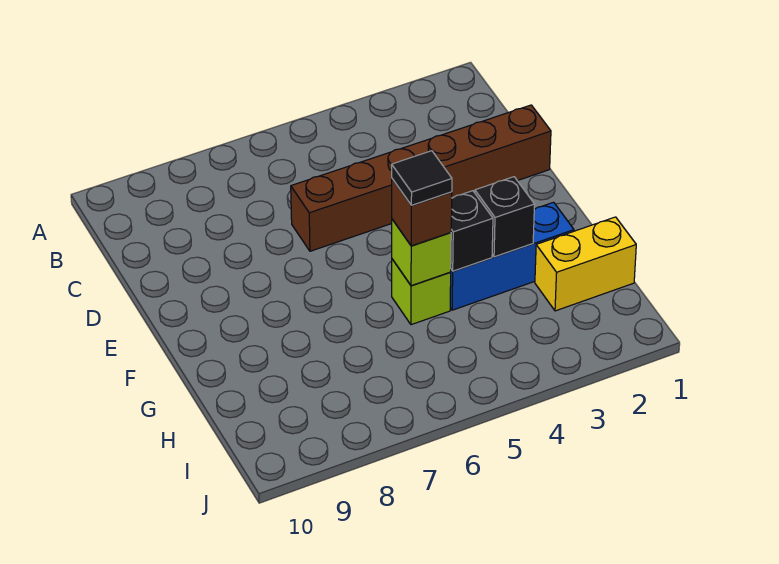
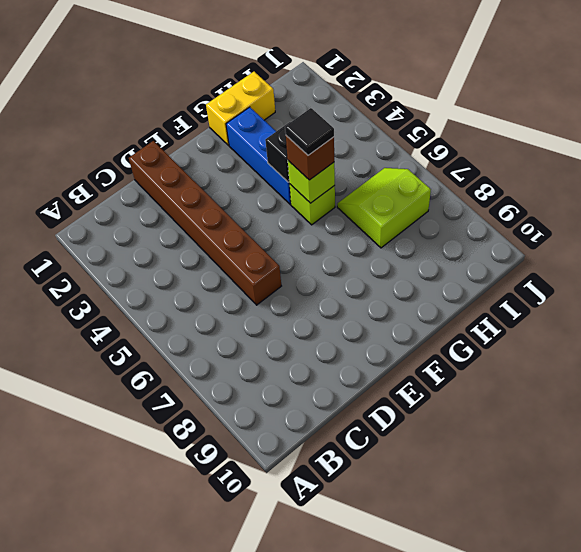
black 1x1 brick [475,177,535,257] -> none
yellow 1x2 brick [535,217,636,311] -> yellow 1x2 brick turned to [206,72,275,145]
none -> lime 2x2 slope [337,168,431,248]

